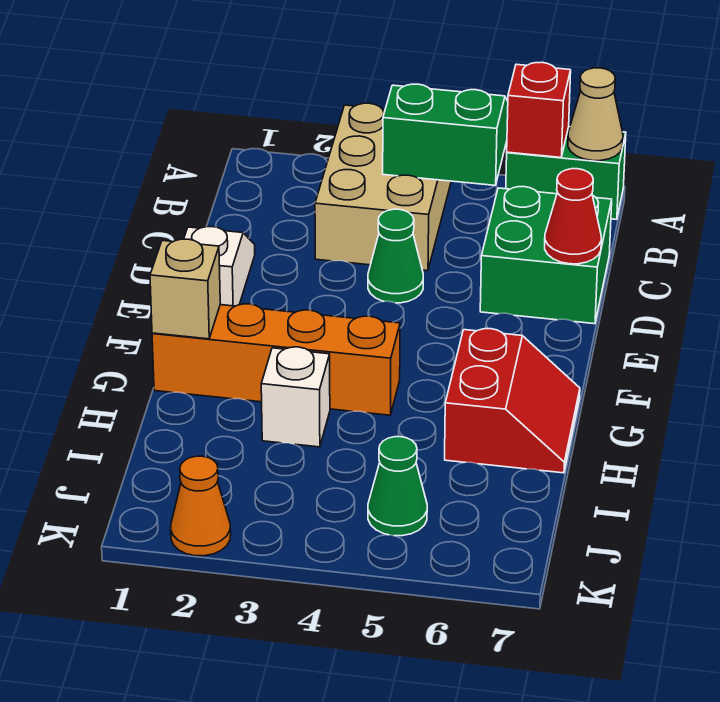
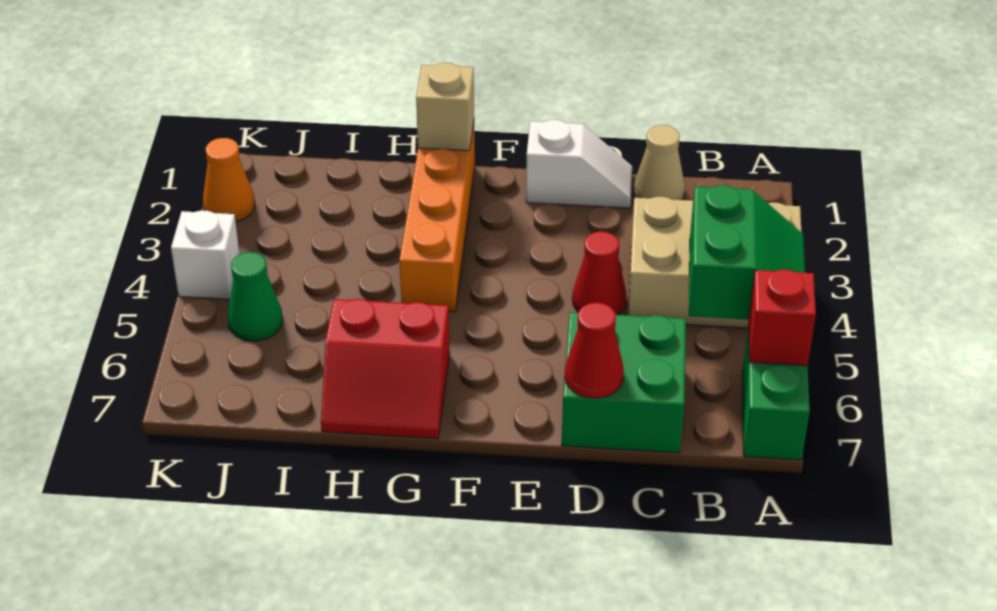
tan 1x1 cone [568,68,623,161] -> tan 1x1 cone moved to [634,125,685,200]
green 1x1 cone [368,209,423,303] -> red 1x1 cone [572,232,626,315]
white 1x1 brick [261,347,330,447] -> white 1x1 brick moved to [171,210,240,299]

